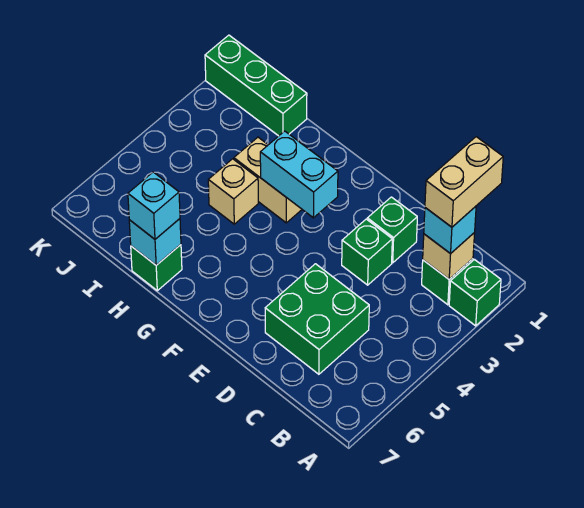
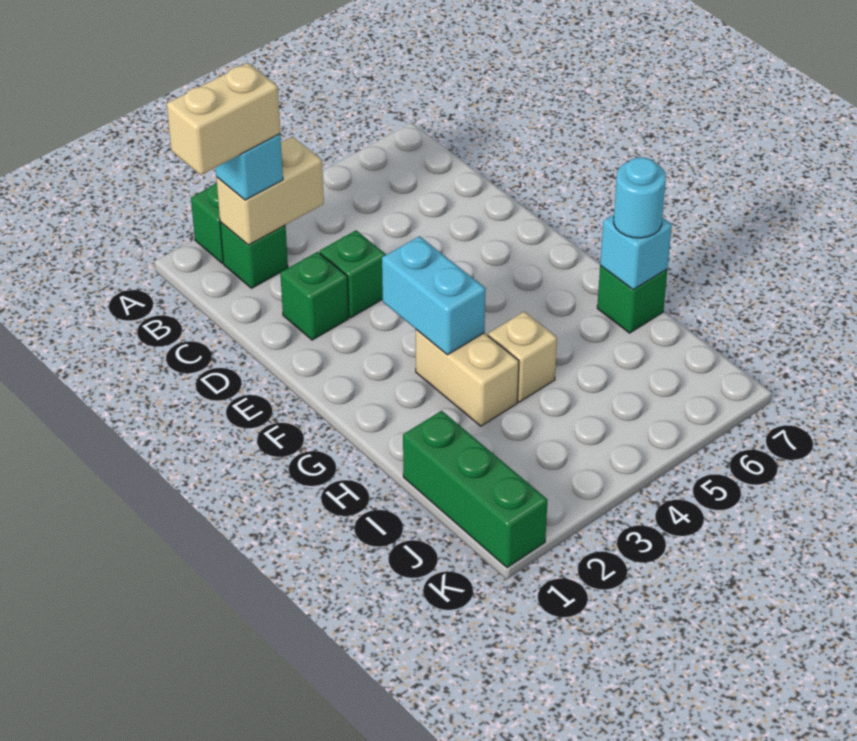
tan 1x1 brick [423,233,475,279] -> tan 1x2 brick [216,137,324,245]
green 2x2 brick [265,264,369,374] -> none
cyan 1x1 brick [128,172,180,239] -> cyan 1x1 round brick [614,157,666,238]

